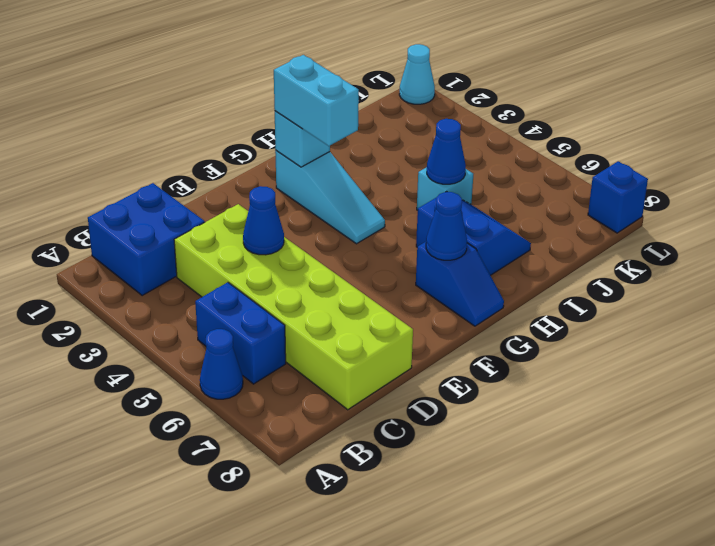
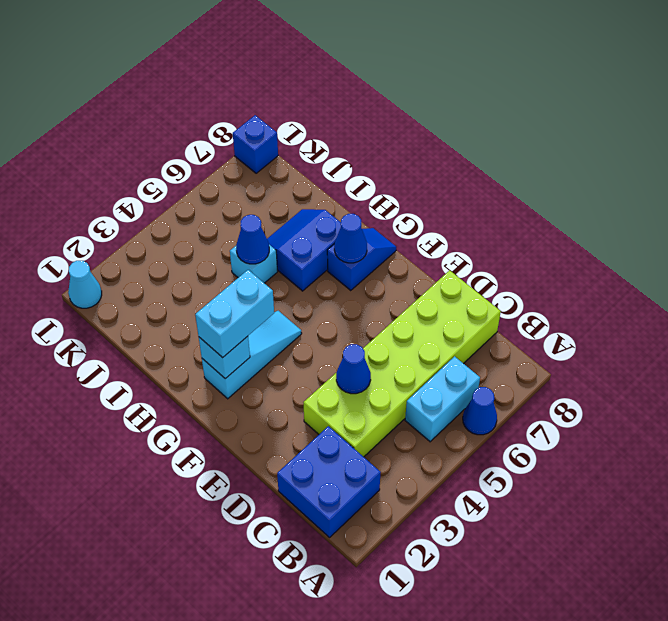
blue 1x2 brick [195,282,286,384] -> cyan 1x2 brick [405,356,480,442]

